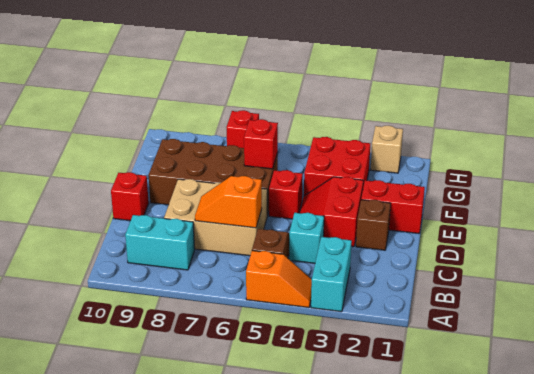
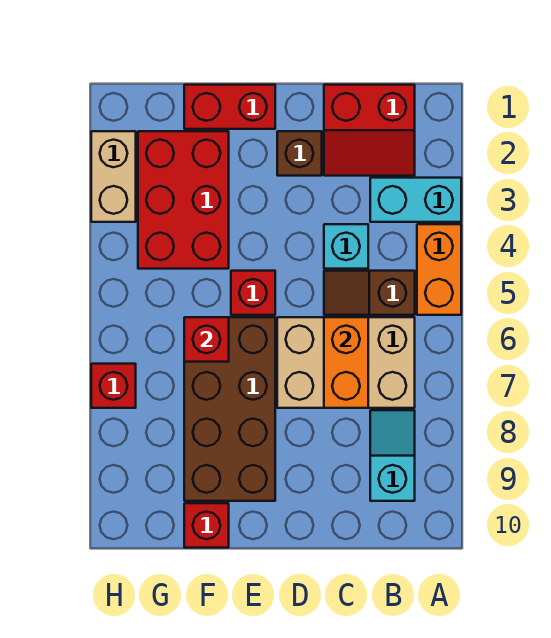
orange 1x2 slope [246,251,312,308] -> orange 1x2 brick [417,224,461,315]
cyan 1x2 brick [125,215,195,270] -> cyan 1x2 slope [370,410,415,501]
tan 2x3 brick [164,179,267,256] -> tan 2x3 brick turned to [277,317,415,408]
orange 1x2 slope [195,176,262,228] -> orange 1x2 brick [324,317,368,408]
red 2x2 slope [300,177,363,247] -> red 2x2 slope moved to [324,85,415,176]
red 1x1 brick [111,172,149,221] -> red 1x1 brick moved to [184,503,229,548]
red 1x2 brick [361,180,425,234] -> red 1x2 brick turned to [184,85,275,129]
red 2x2 brick [304,137,370,196] -> red 2x3 brick [138,131,229,269]
tan 1x1 brick [371,126,403,173] -> tan 1x2 brick [91,131,136,222]

